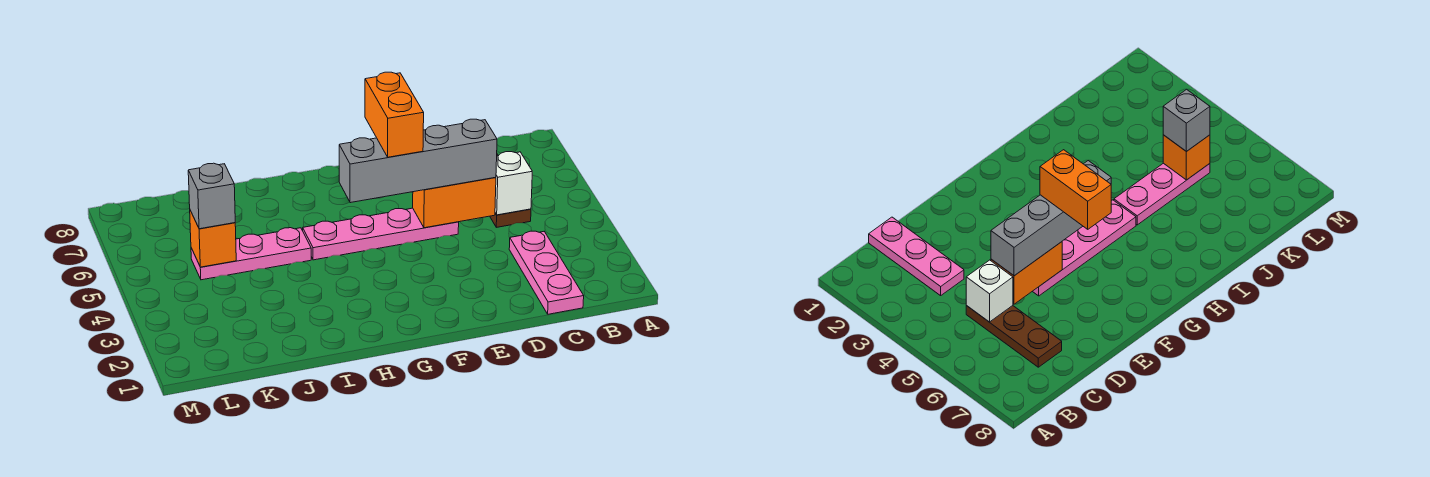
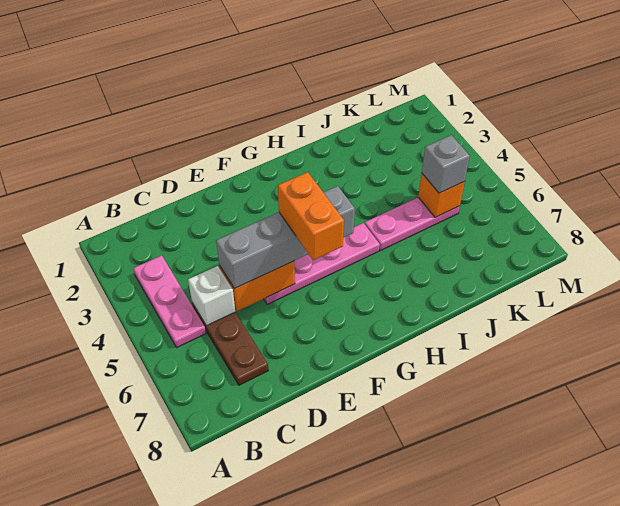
pink 1x3 plate [509,231,584,314] -> pink 1x3 plate moved to [133,255,206,347]

